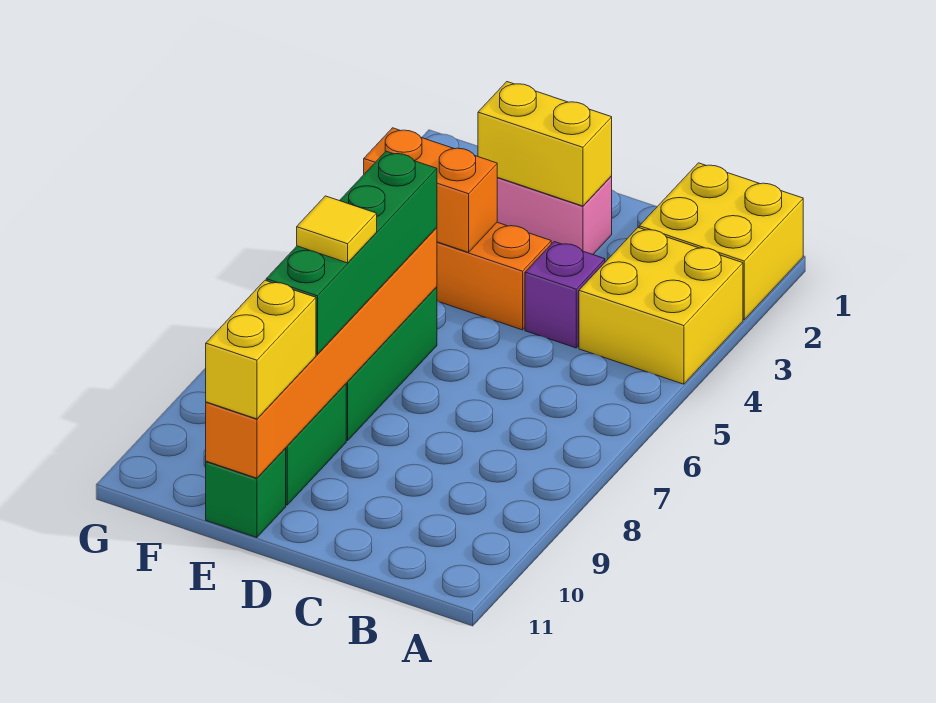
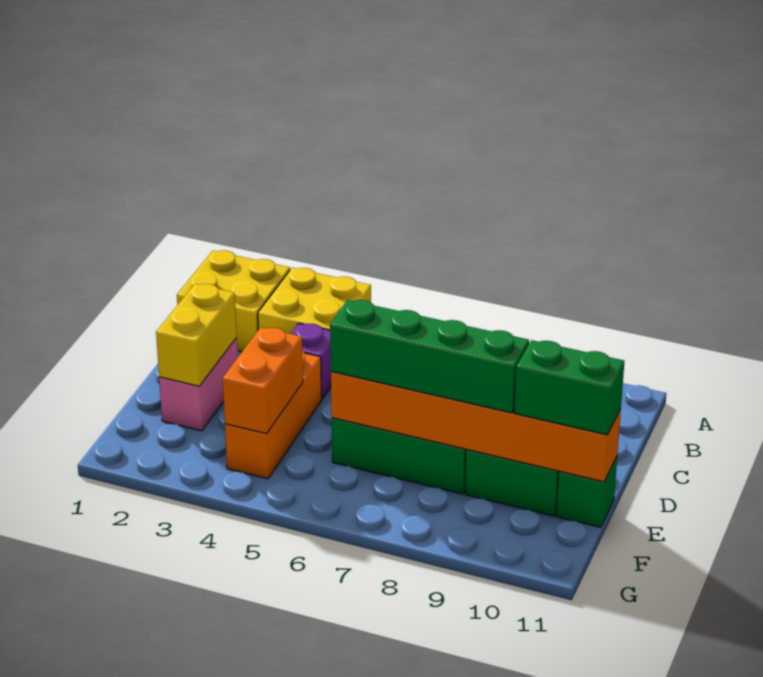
yellow 1x1 tile [297,196,377,263] -> none
yellow 1x2 brick [206,280,316,419] -> green 1x2 brick [515,340,624,435]

